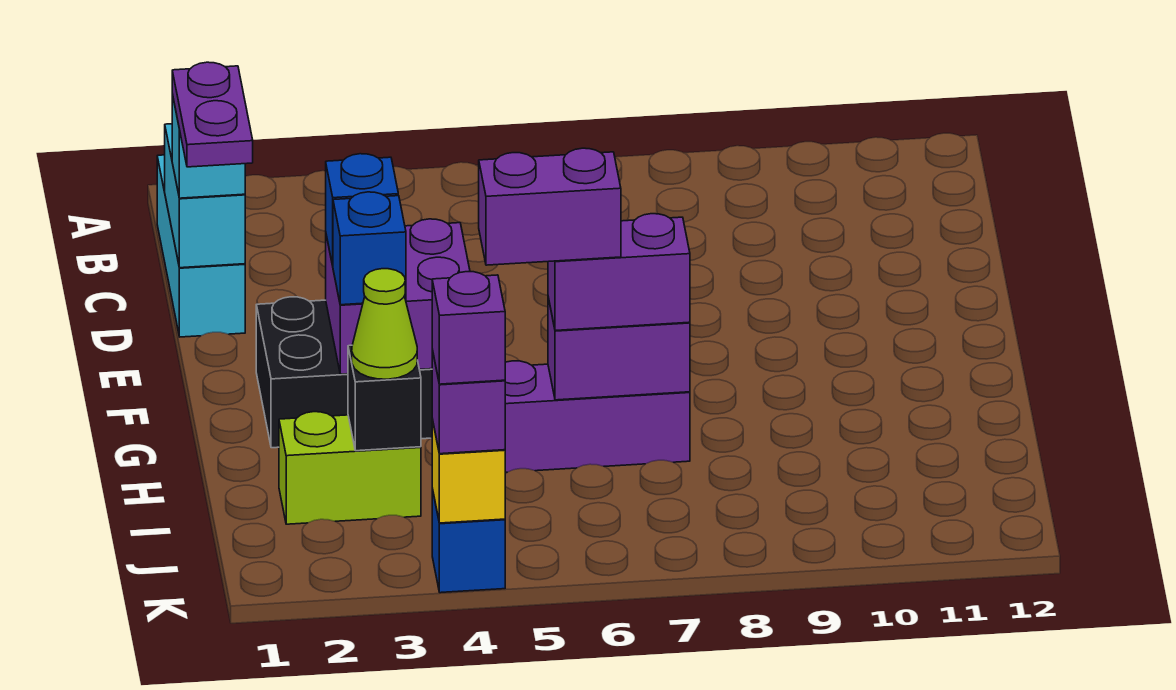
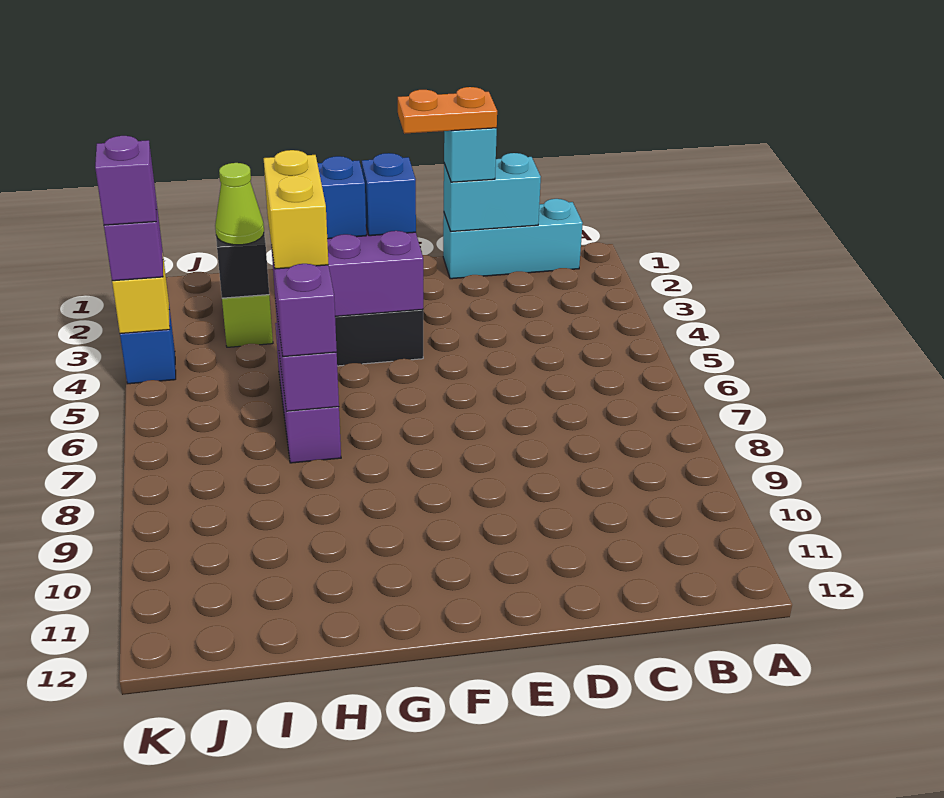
purple 1x2 plate [172,62,253,167] -> orange 1x2 plate [398,87,497,134]
purple 1x2 brick [479,148,621,265] -> yellow 1x2 brick [264,150,329,269]

